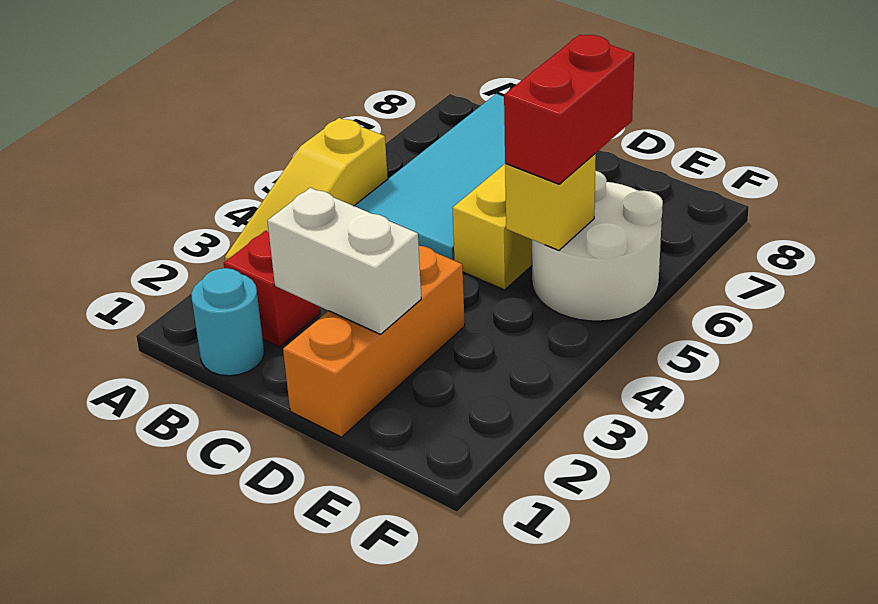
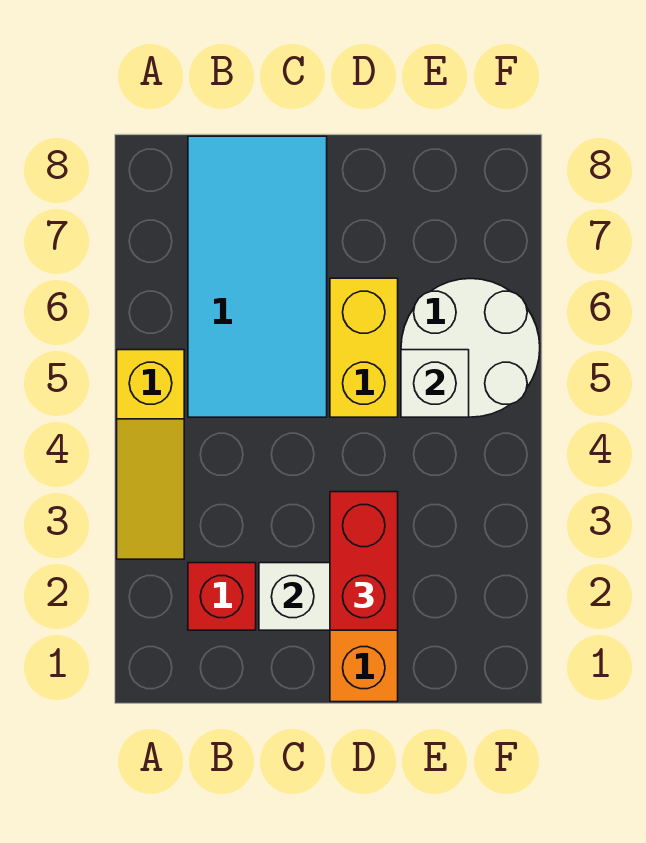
cyan 1x1 round brick [191,268,264,376] -> none
yellow 1x1 brick [505,154,596,250] -> white 1x1 brick [401,350,469,417]
red 1x2 brick [504,35,634,184] -> red 1x2 brick moved to [330,492,398,630]

